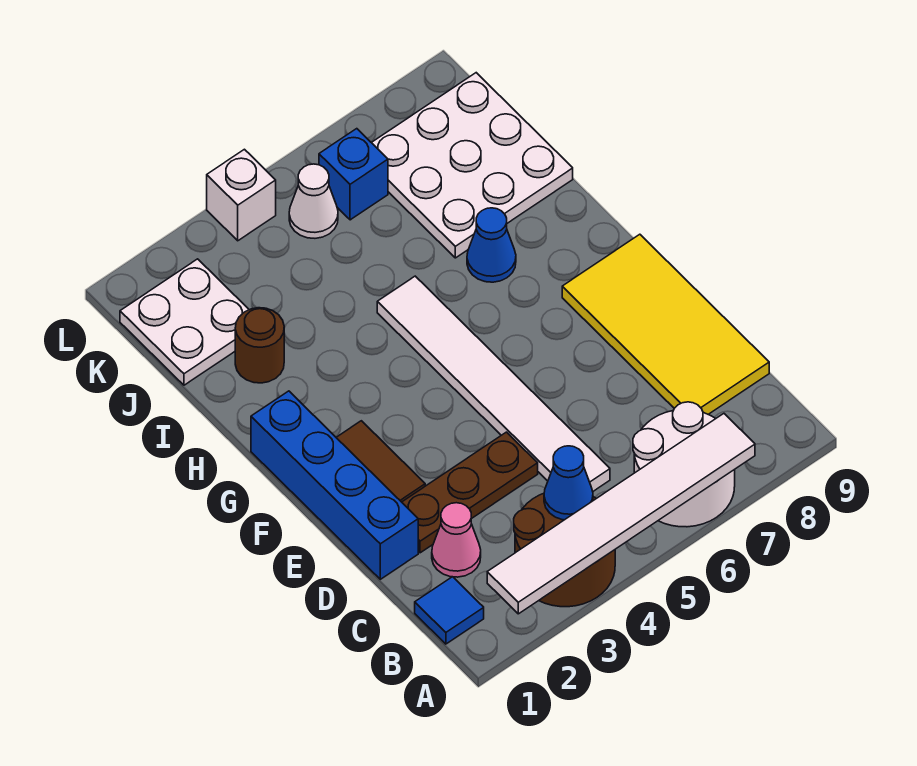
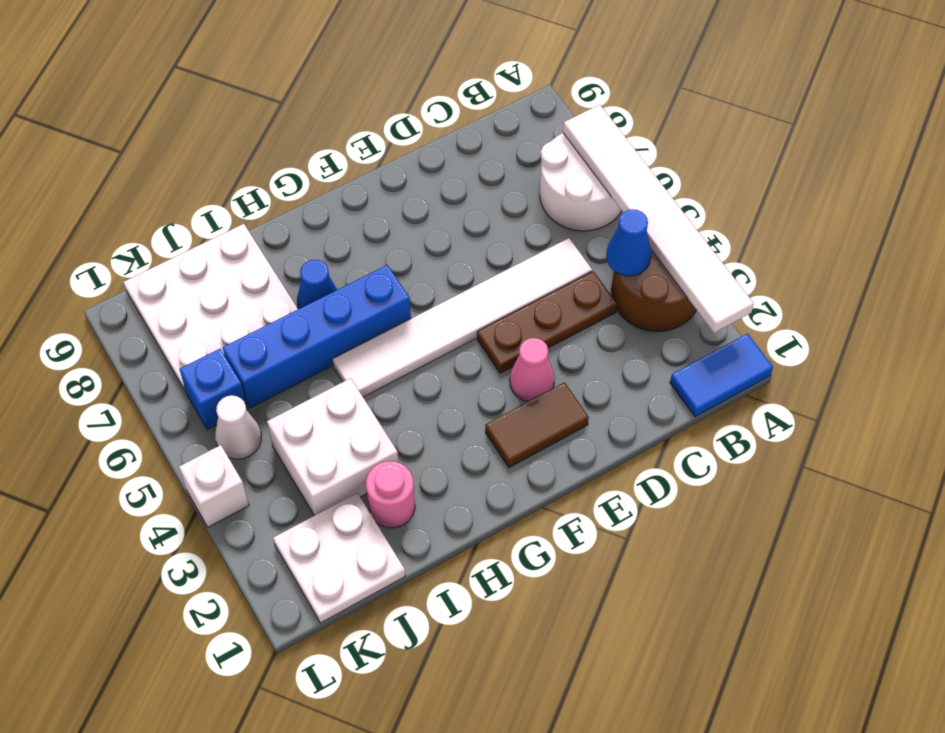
blue 1x1 tile [415,577,484,644] -> blue 1x2 tile [670,334,773,417]
pink 1x1 cone [432,503,481,577] -> pink 1x1 cone moved to [510,338,554,401]
yellow 2x4 tile [562,234,769,414] -> none
blue 1x4 brick [251,391,418,579] -> blue 1x4 brick moved to [222,265,411,408]
brown 1x3 plate [402,432,538,553] -> brown 1x3 plate turned to [477,271,617,373]
brown 1x1 round brick [235,308,284,383] -> pink 1x1 round brick [366,461,415,528]
none -> white 2x2 brick [267,378,398,516]

